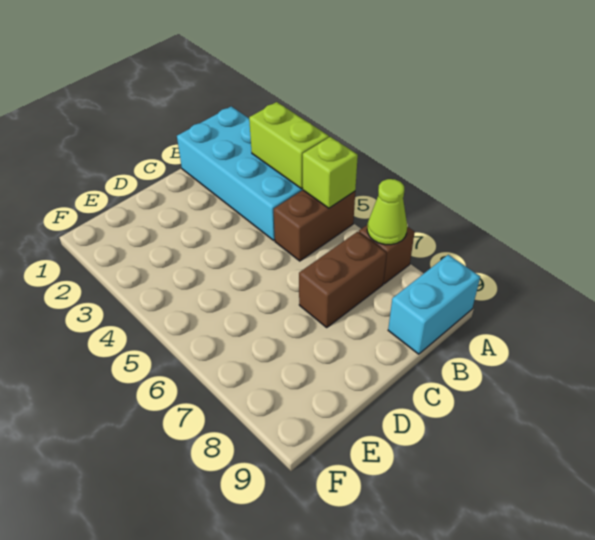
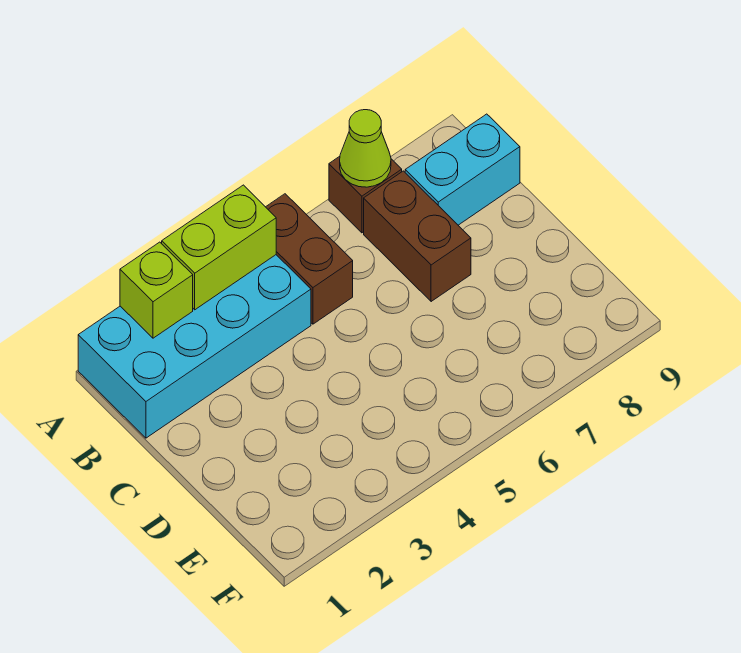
lime 1x1 brick [303,137,358,208] -> lime 1x1 brick moved to [120,242,193,338]
cyan 1x2 brick [388,255,480,354] -> cyan 1x2 brick turned to [405,114,520,225]

